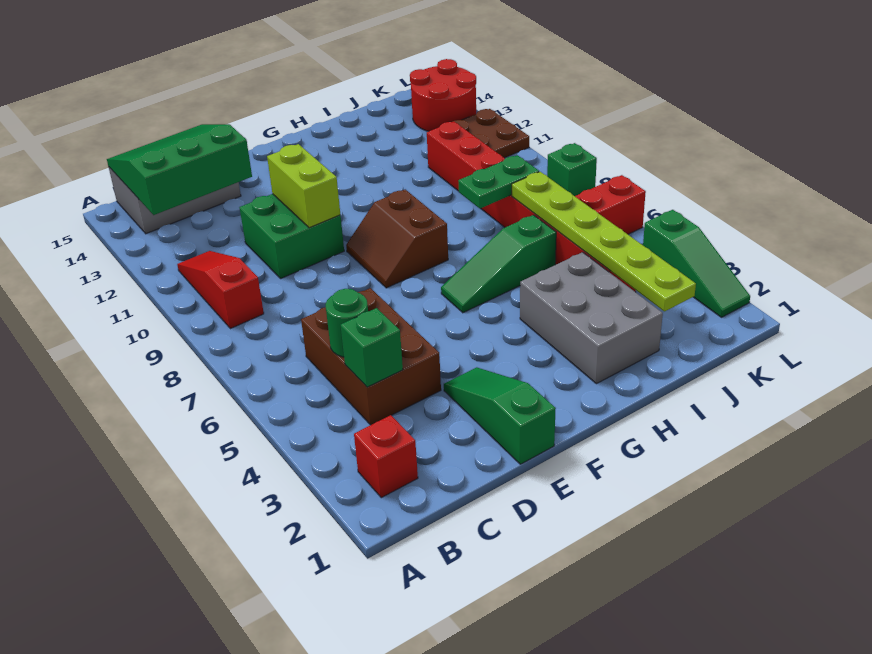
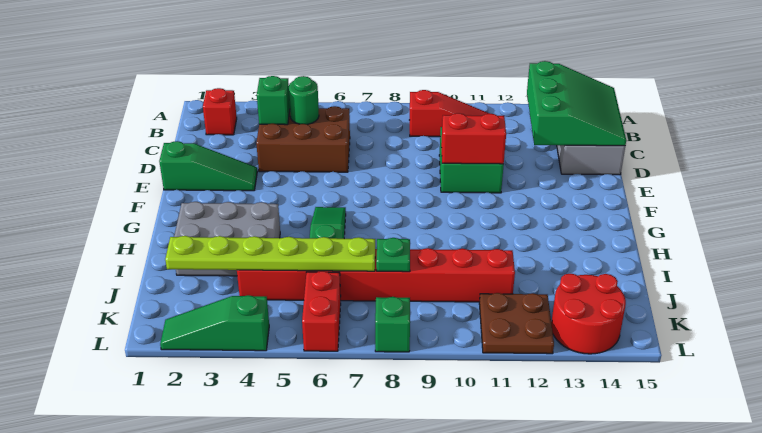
lime 1x2 brick [267,144,340,228] -> red 1x2 brick [441,113,506,164]
brown 2x2 slope [346,189,448,288] -> none
green 1x2 plate [458,155,539,208] -> green 1x1 plate [376,238,410,272]

